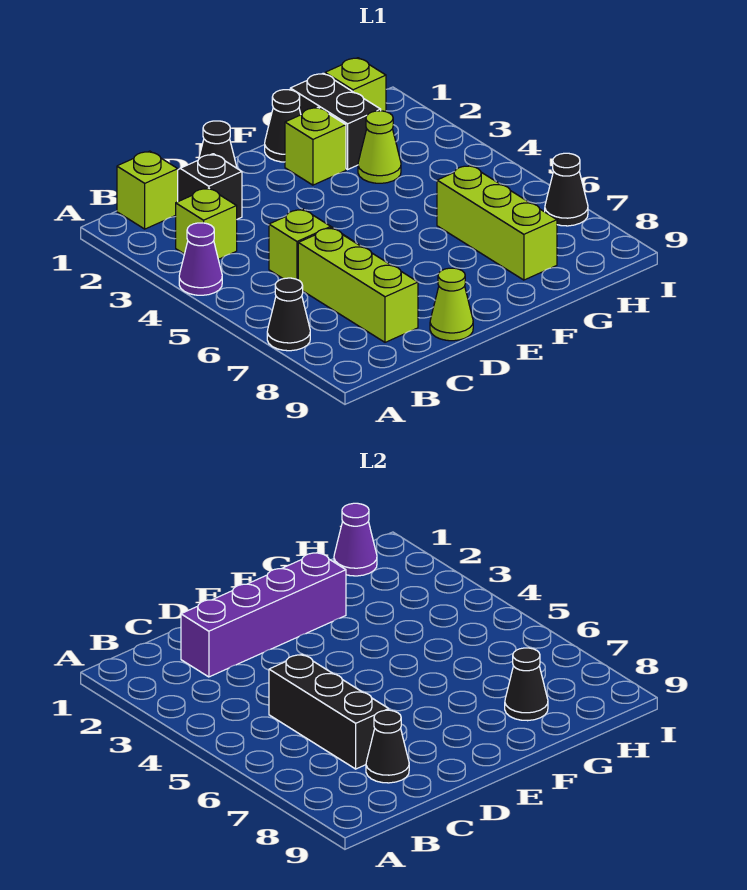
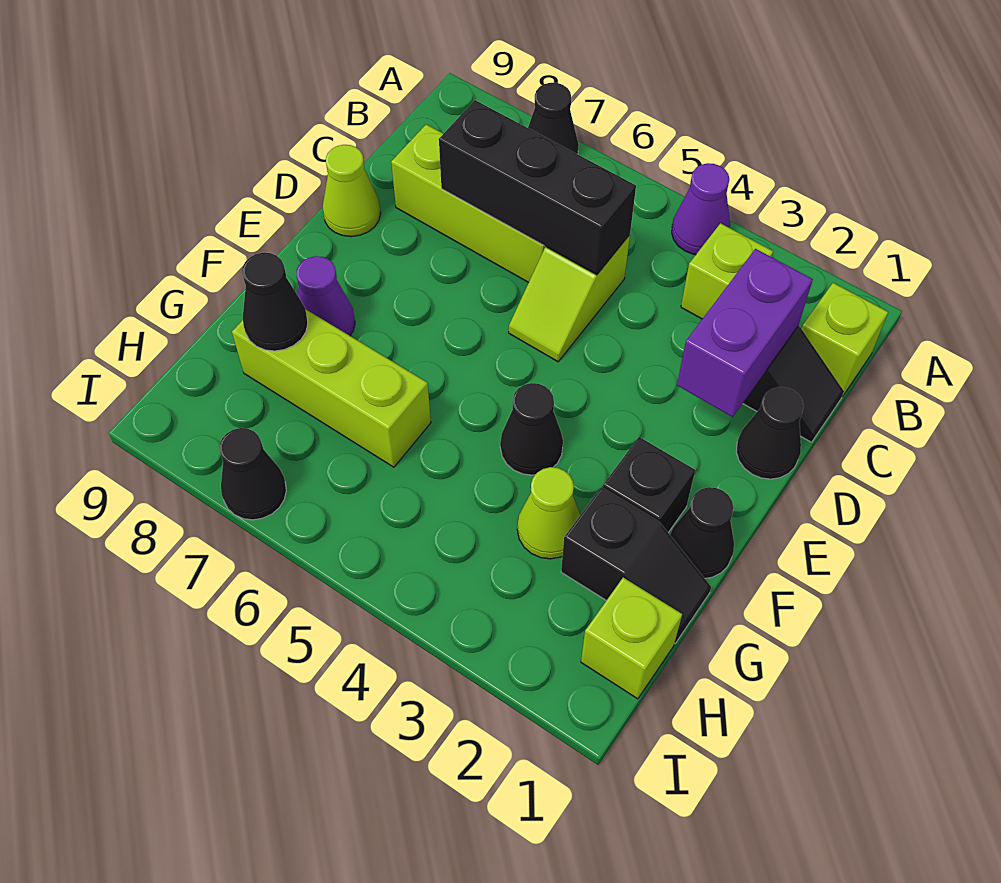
purple 1x4 brick [181,552,346,677] -> purple 1x2 brick [677,249,813,417]
black 1x1 cone [366,710,409,783] -> black 1x1 cone moved to [500,383,563,475]
lime 1x1 brick [285,107,346,185] -> black 1x1 brick [603,437,695,533]
black 1x2 brick [290,73,381,169] -> black 1x2 slope [561,487,711,643]
purple 1x1 cone [334,503,377,576] -> purple 1x1 cone moved to [296,256,355,336]

